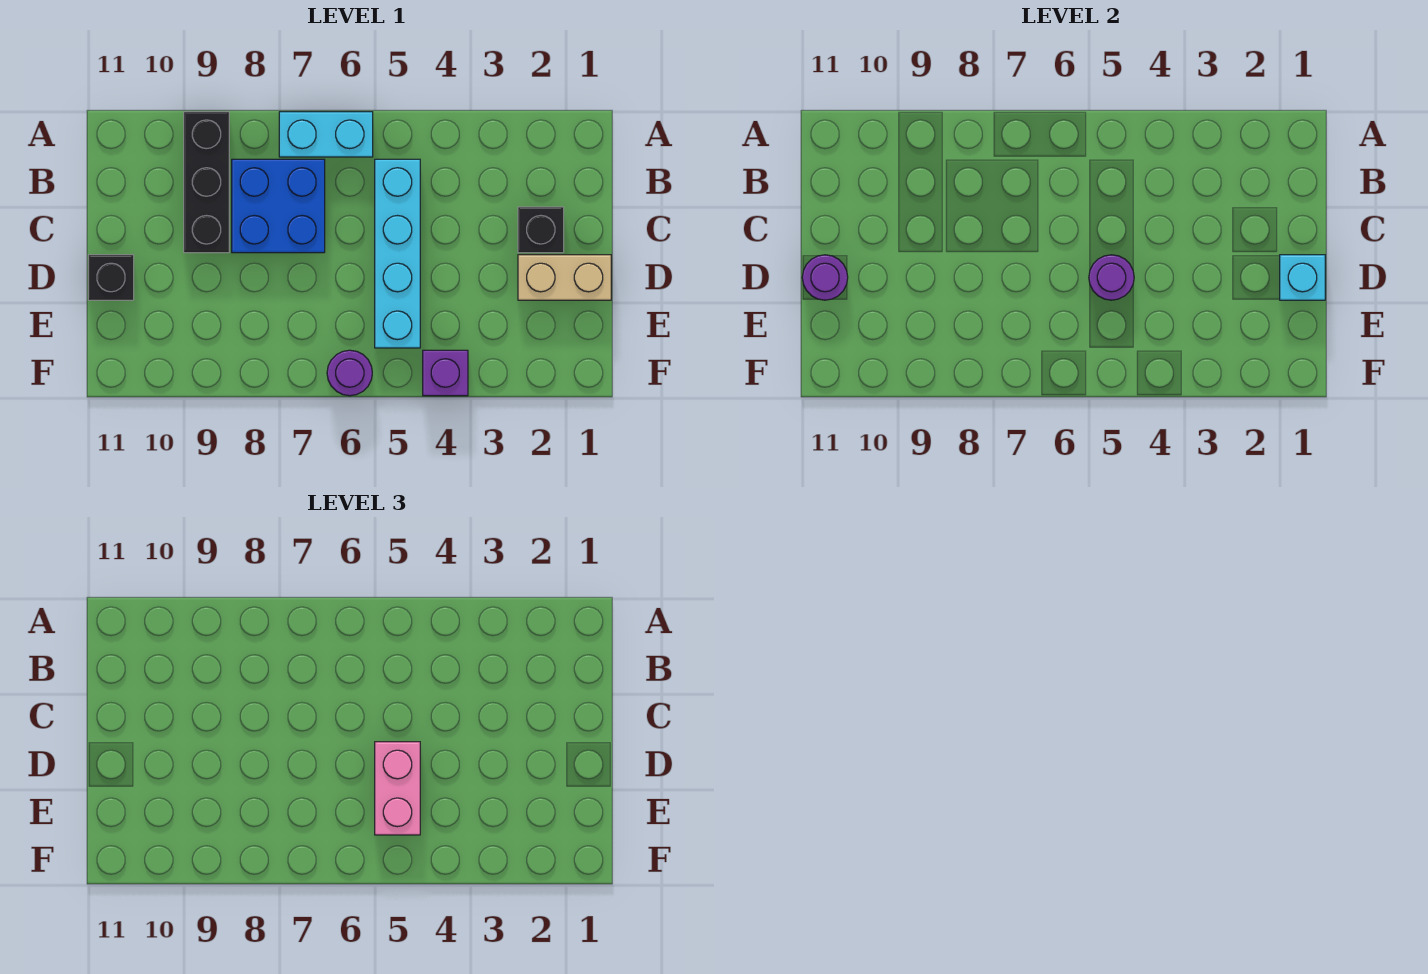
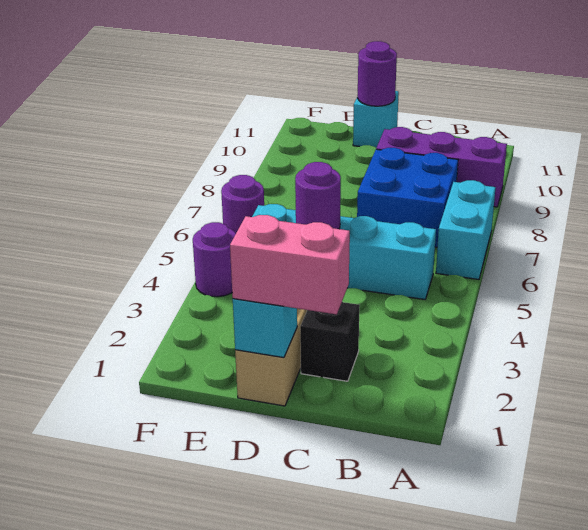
black 1x3 brick [184,112,229,253] -> purple 1x3 brick [376,127,507,207]
pink 1x2 brick [375,742,420,835] -> pink 1x2 brick moved to [230,215,350,314]
black 1x1 brick [88,255,134,300] -> cyan 1x1 brick [353,91,399,148]
purple 1x1 brick [423,350,468,396] -> purple 1x1 round brick [193,222,236,297]

